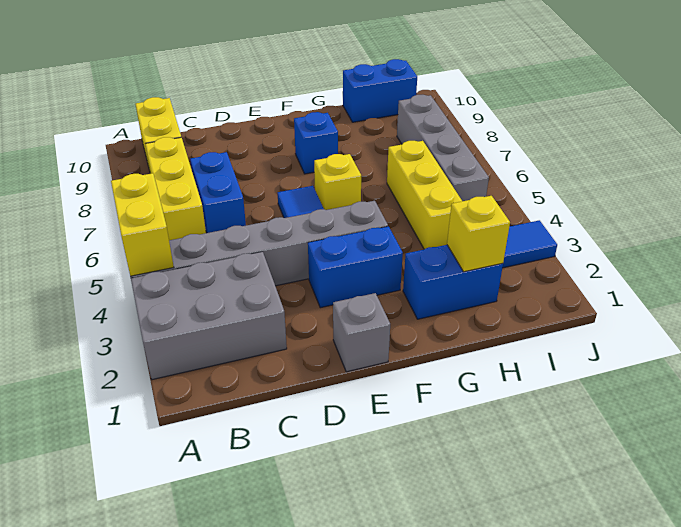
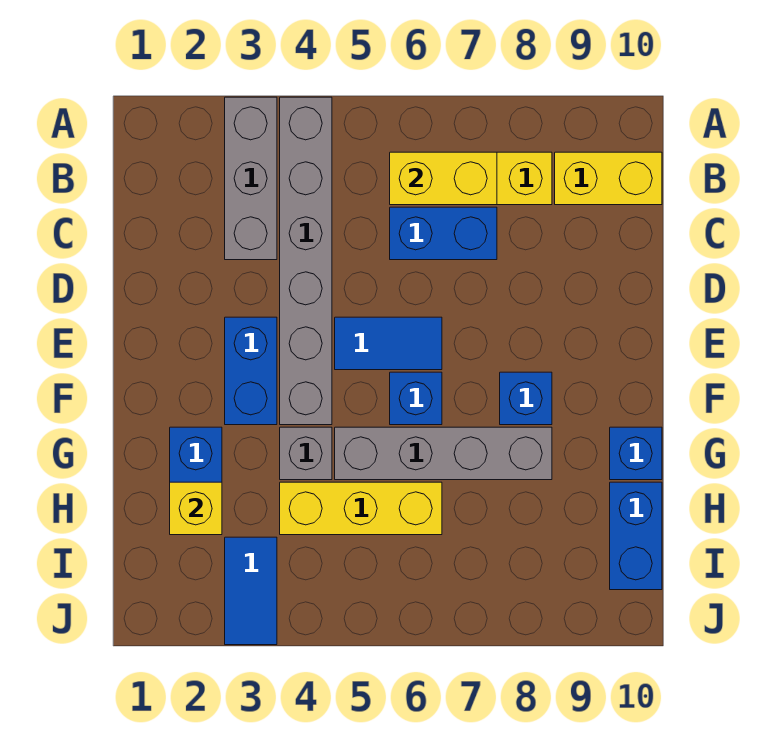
grey 2x3 brick [131,252,287,380] -> grey 1x3 brick [225,97,277,260]
yellow 1x2 brick [111,173,174,276] -> yellow 1x2 brick moved to [390,152,497,205]
grey 1x1 brick [333,293,390,372] -> grey 1x1 brick moved to [280,427,332,480]
yellow 1x1 brick [314,154,361,210] -> blue 1x1 brick [390,372,442,425]
none -> blue 1x1 brick [610,427,662,480]
grey 1x4 brick [397,95,489,201] -> grey 1x4 brick moved to [335,427,552,480]

